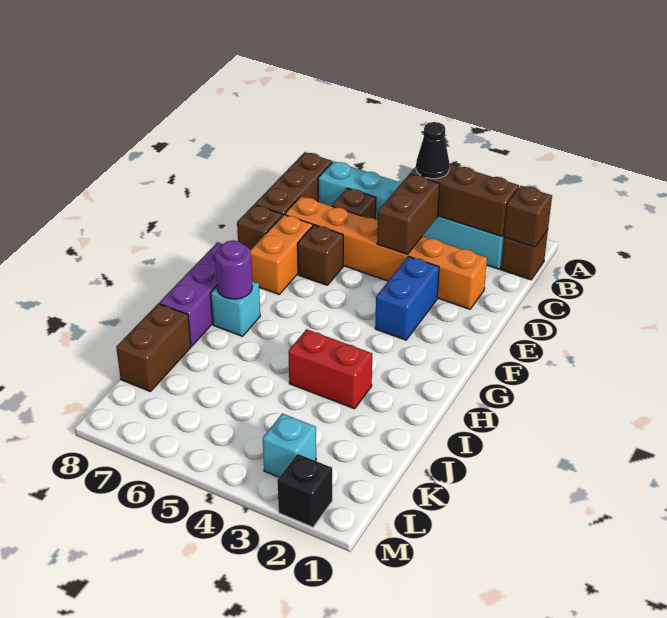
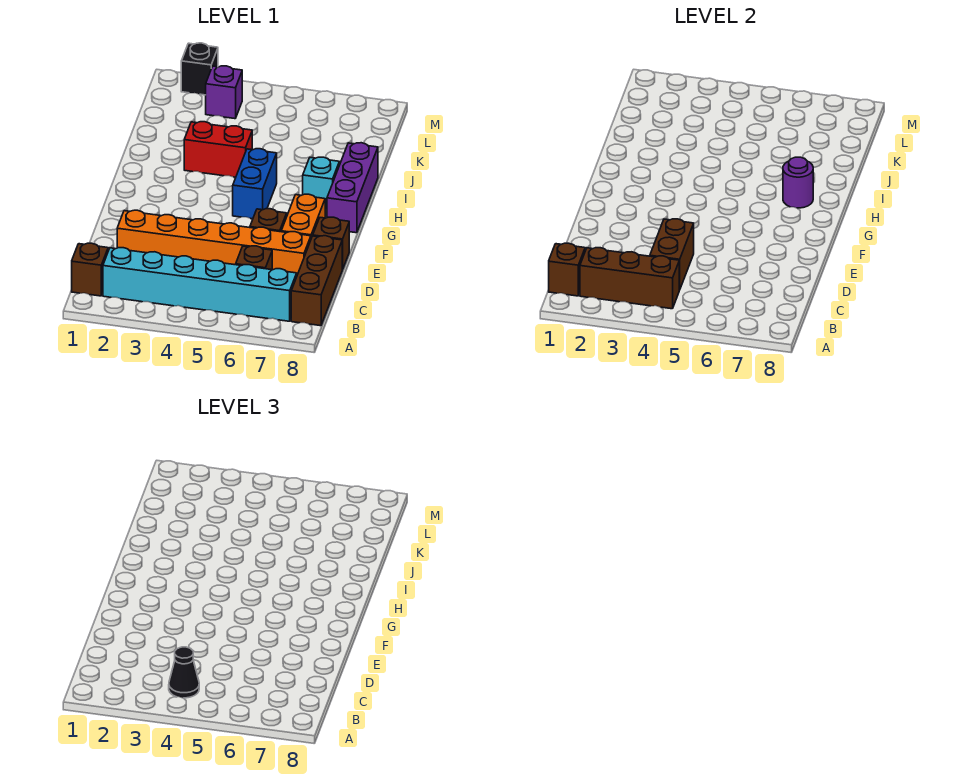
blue 1x2 brick [375,256,439,340] -> blue 1x2 brick moved to [233,149,277,219]
brown 1x2 brick [116,303,191,392] -> none
cyan 1x1 brick [263,413,316,477] -> purple 1x1 brick [206,66,242,119]

